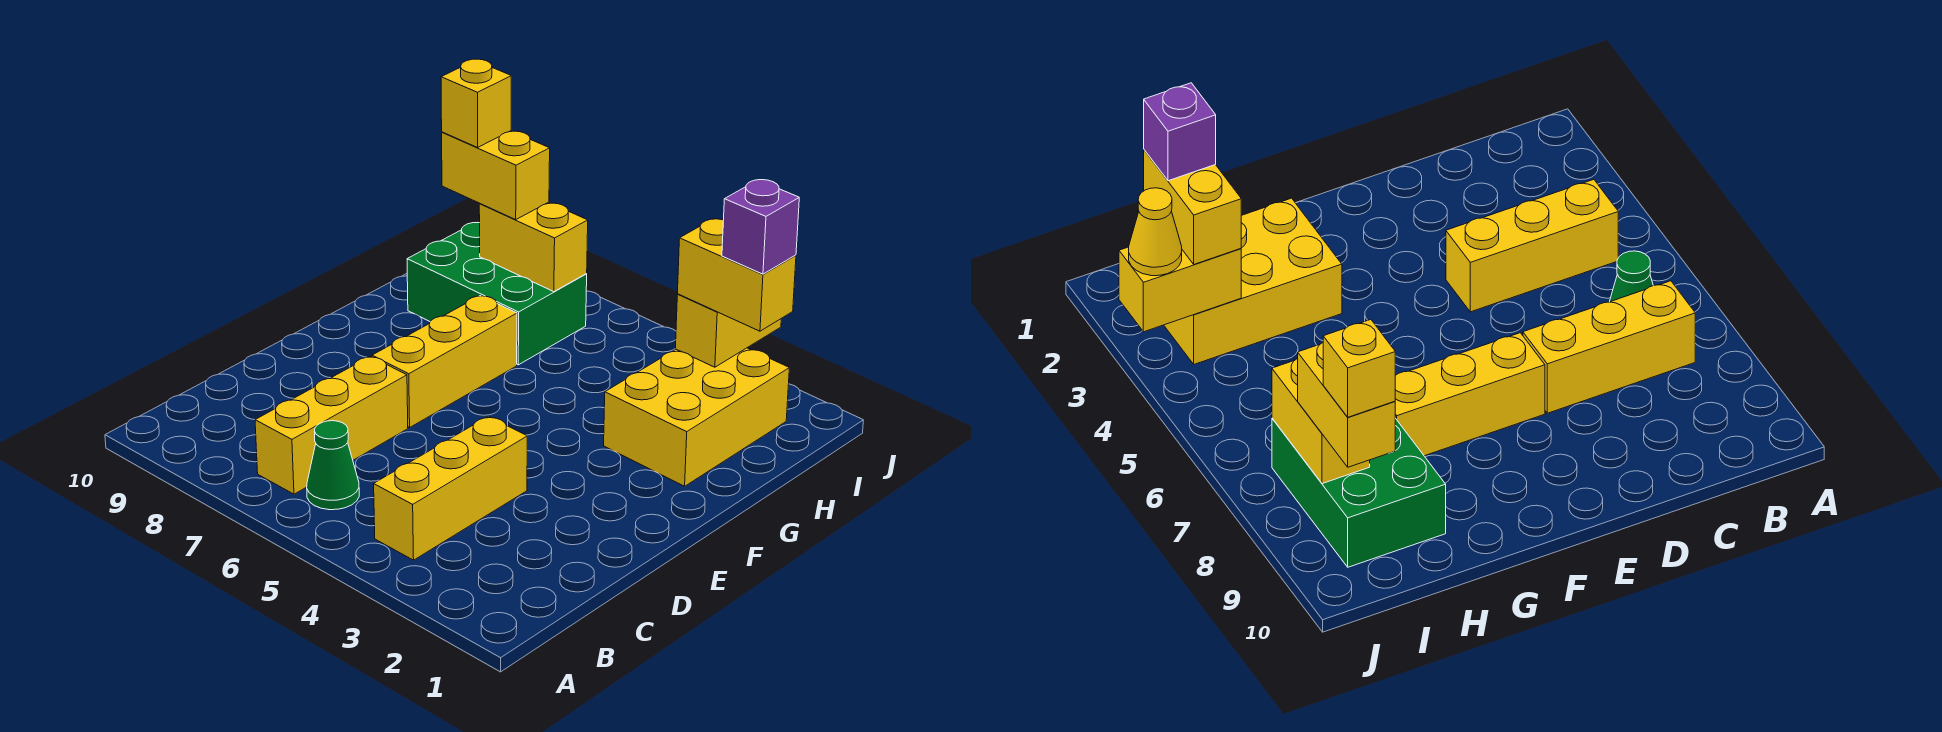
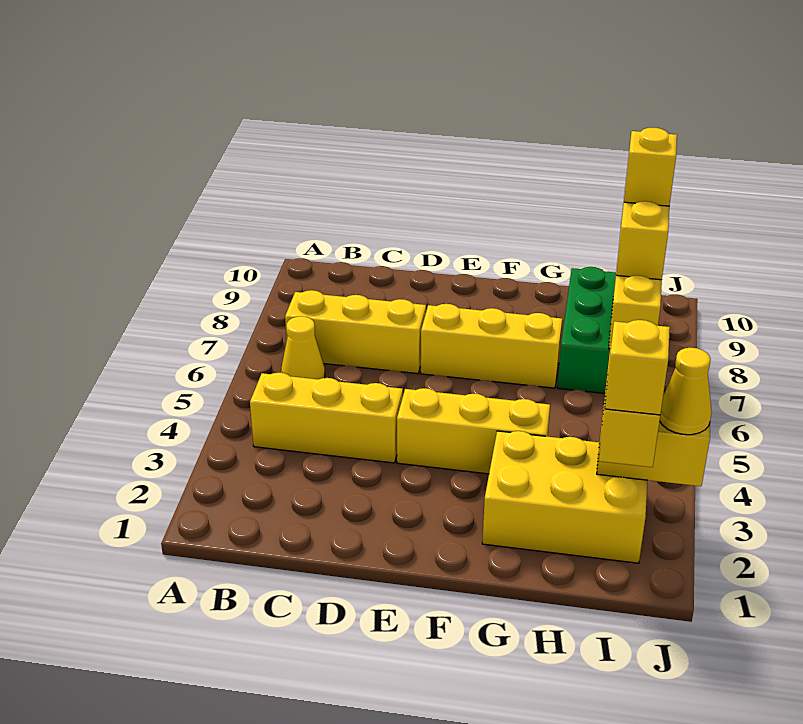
green 1x1 cone [307,421,359,510] -> yellow 1x1 cone [281,316,325,379]
none -> yellow 1x3 brick [397,388,550,474]
purple 1x1 brick [722,180,799,274] -> yellow 1x1 brick [605,320,670,415]

